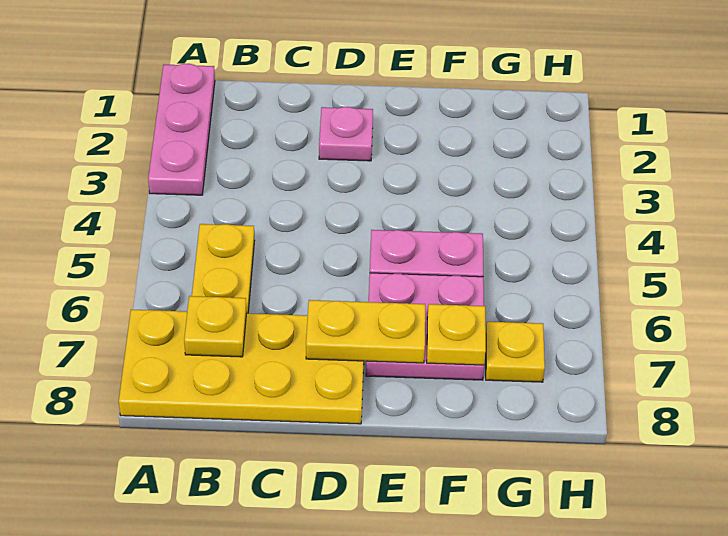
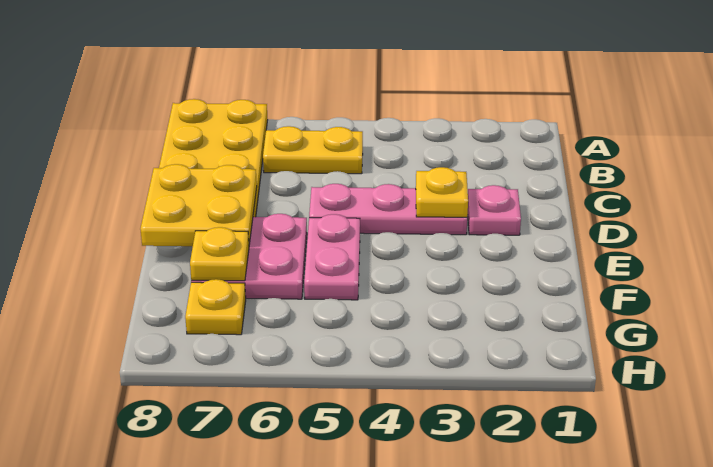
pink 1x3 plate [148,64,215,195] -> pink 1x3 plate moved to [309,184,467,235]
yellow 1x1 plate [184,296,246,357] -> yellow 1x1 plate moved to [416,167,468,217]
yellow 1x2 plate [306,300,425,363] -> yellow 2x2 plate [140,164,257,246]

